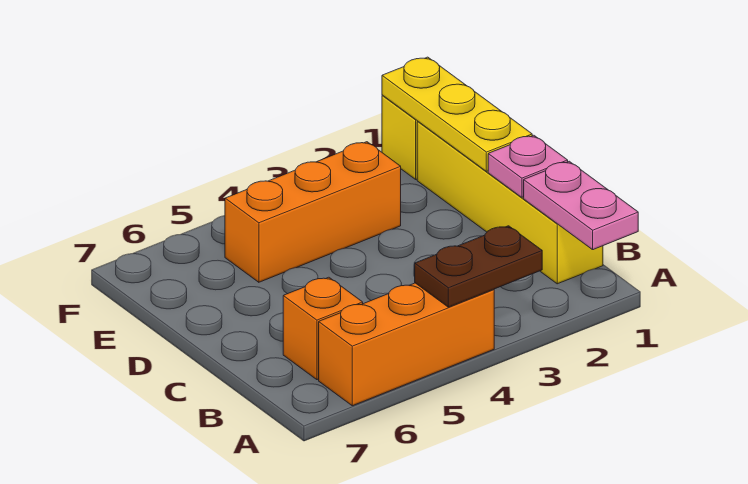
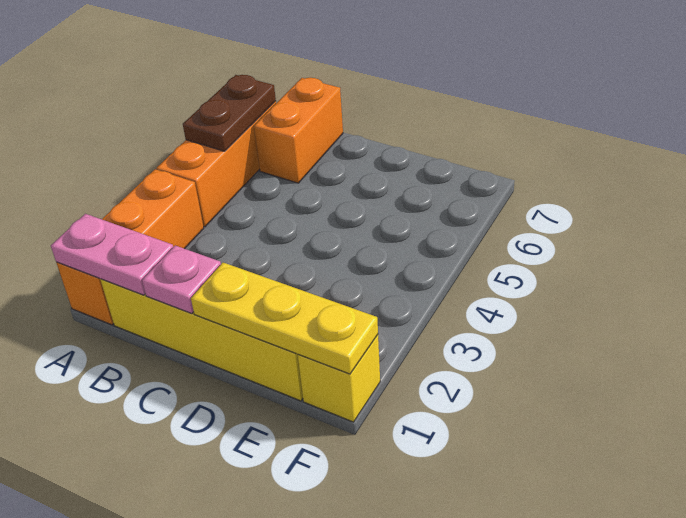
brown 1x2 plate [415,226,542,307] -> brown 1x2 plate moved to [183,75,276,151]
orange 1x1 brick [283,277,363,380] -> orange 1x2 brick [254,78,343,183]
orange 1x3 brick [225,142,401,282] -> orange 1x3 brick moved to [56,169,204,325]

